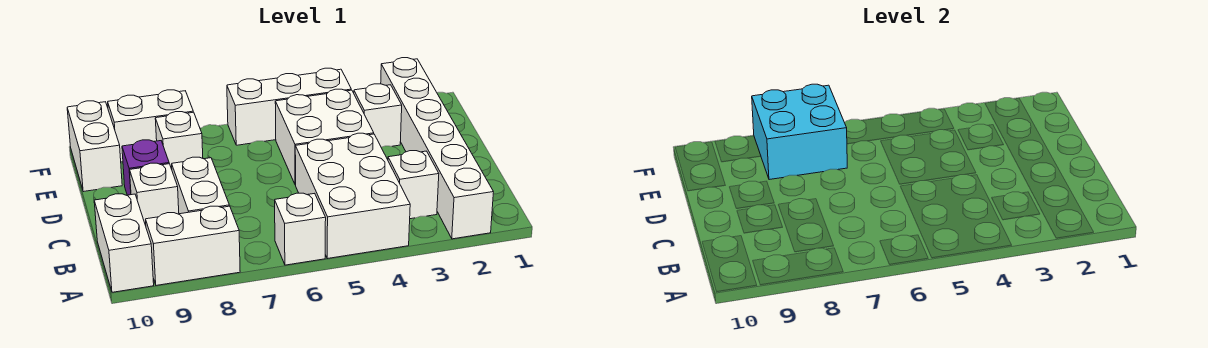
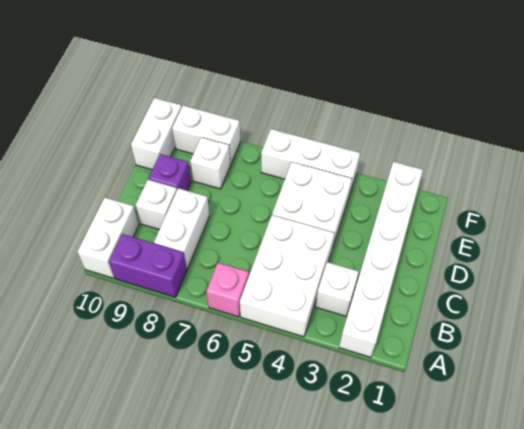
white 1x1 brick [275,193,326,265] -> pink 1x1 brick [206,263,249,317]
white 1x2 brick [146,206,240,285] -> purple 1x2 brick [109,234,187,297]
white 1x1 brick [354,84,402,147] -> none
cyan 2x2 brick [752,84,847,180] -> none

